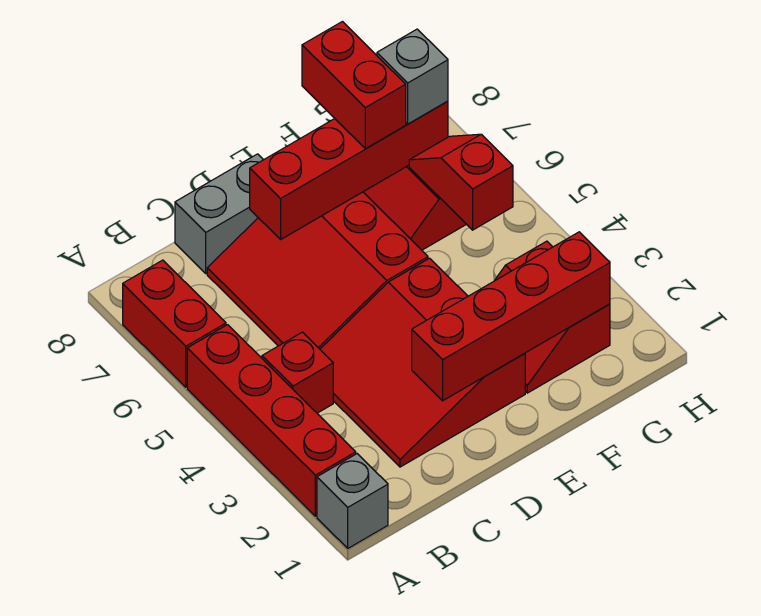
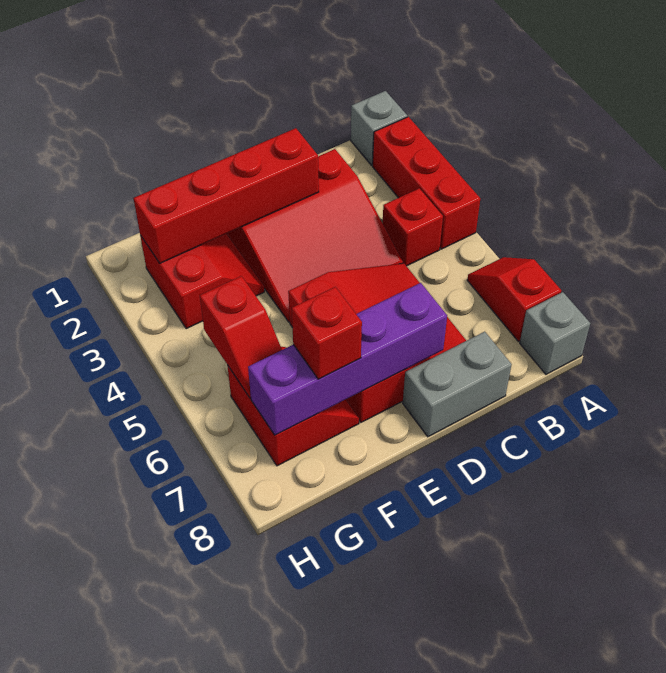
red 1x4 brick [187,325,356,516] -> red 1x3 brick [373,117,480,249]
red 1x2 brick [123,260,226,387] -> red 1x2 slope [467,257,561,341]
red 3x3 slope [320,258,525,467] -> red 3x3 slope turned to [227,149,403,322]
red 1x4 brick [250,101,448,239] -> purple 1x4 brick [248,283,447,435]
red 1x2 brick [302,22,406,149] -> red 1x1 brick [292,287,362,379]
grey 1x1 brick [377,29,448,124] -> grey 1x1 brick moved to [520,292,590,374]

